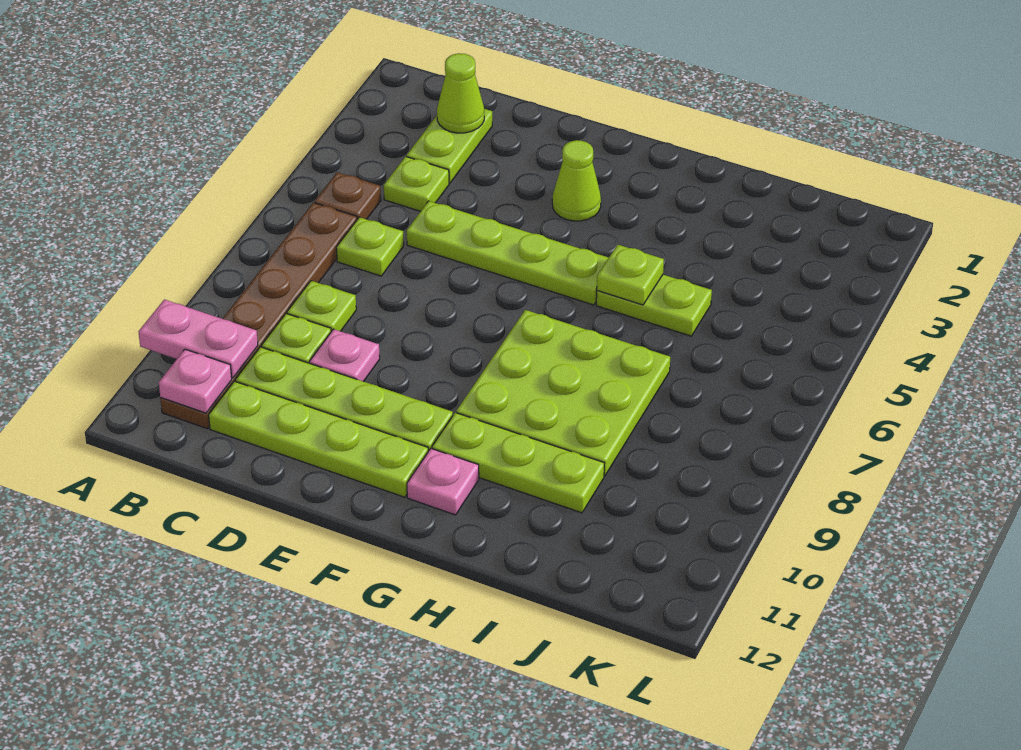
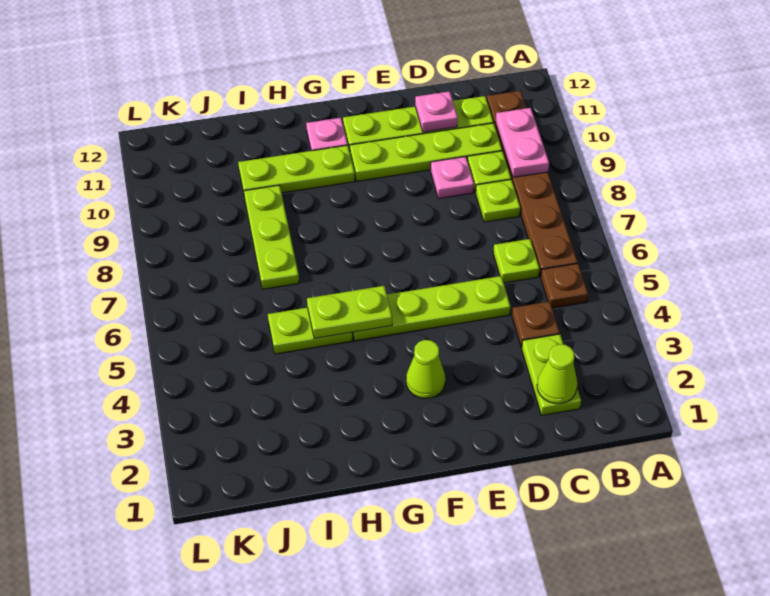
pink 1x2 plate [138,300,258,378] -> pink 1x2 plate turned to [496,108,549,177]
pink 1x1 plate [159,349,232,413] -> pink 1x1 plate moved to [415,91,458,132]
lime 1x1 plate [384,157,449,211] -> brown 1x1 plate [512,301,560,347]
lime 3x3 plate [456,310,670,476] -> lime 1x3 plate [244,185,299,289]
lime 1x1 plate [597,245,664,305] -> lime 1x2 plate [307,286,392,338]

